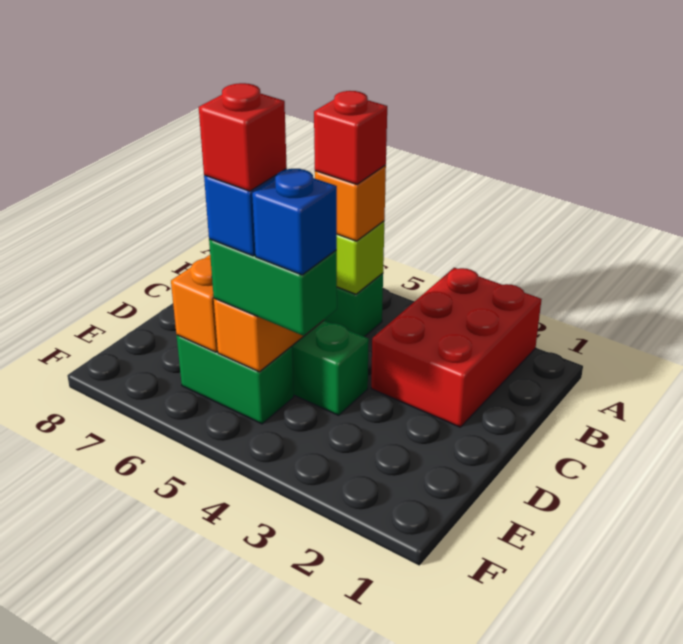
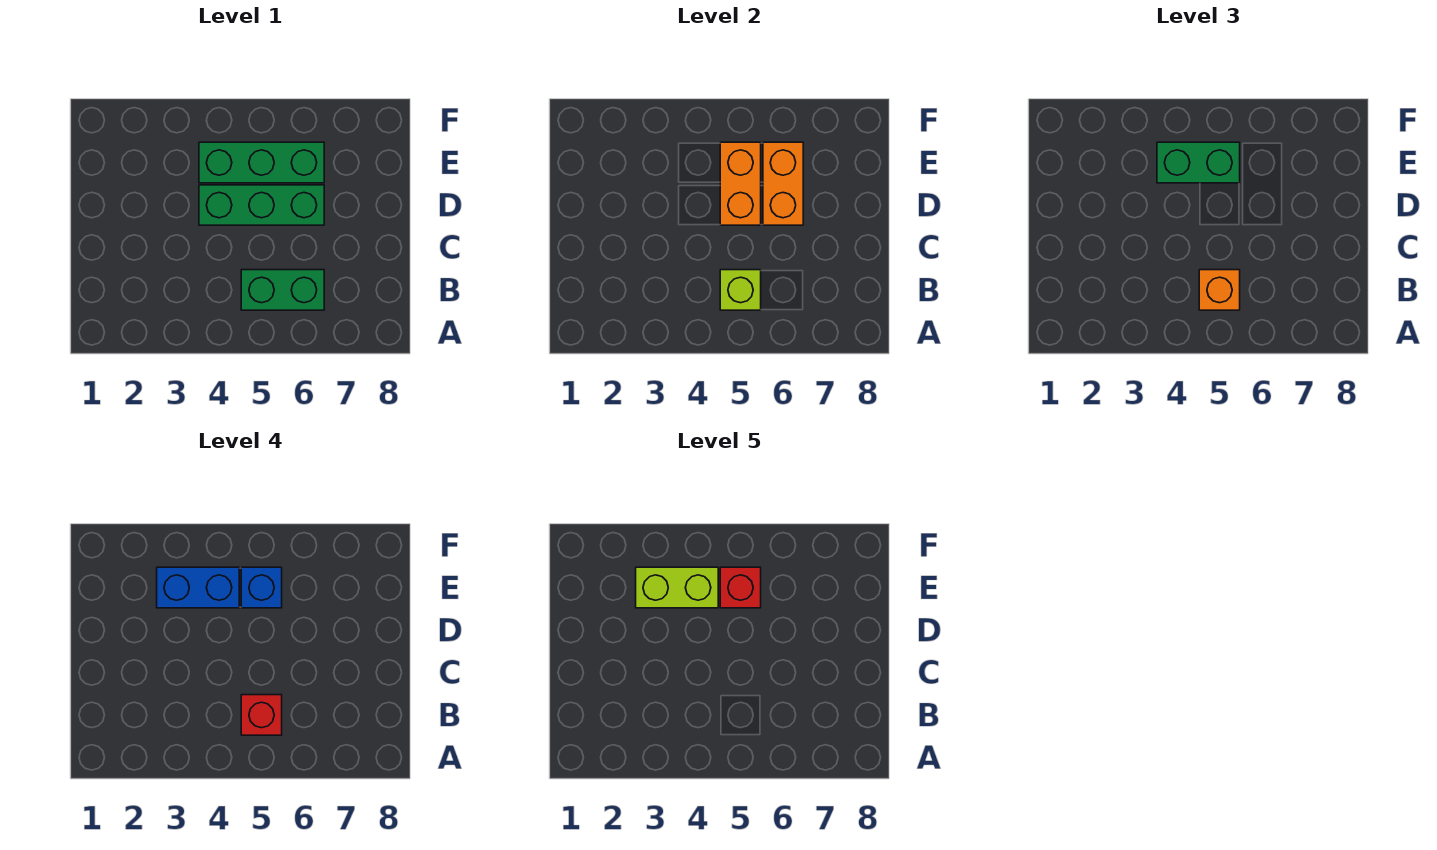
red 2x3 brick [371,268,542,427] -> none
none -> lime 1x2 brick [636,567,718,608]
blue 1x1 brick [252,169,337,275] -> blue 1x2 brick [157,567,239,608]
green 1x2 brick [177,335,294,424] -> green 1x3 brick [199,142,324,183]

